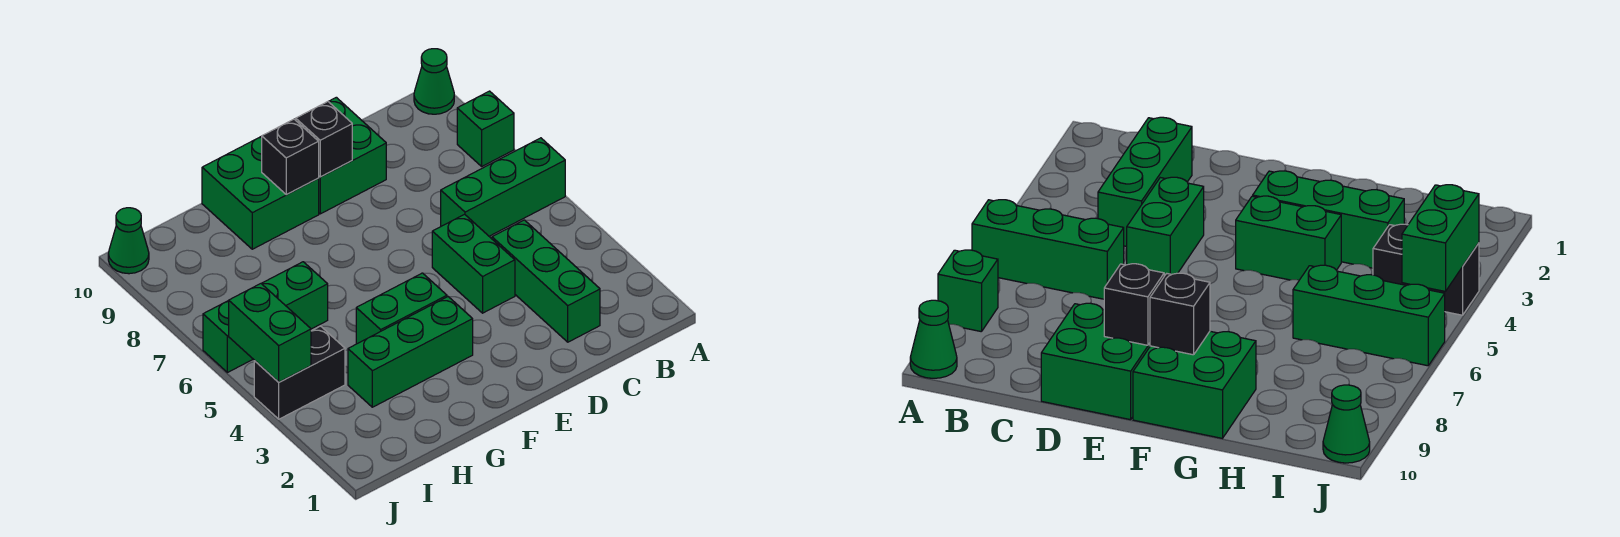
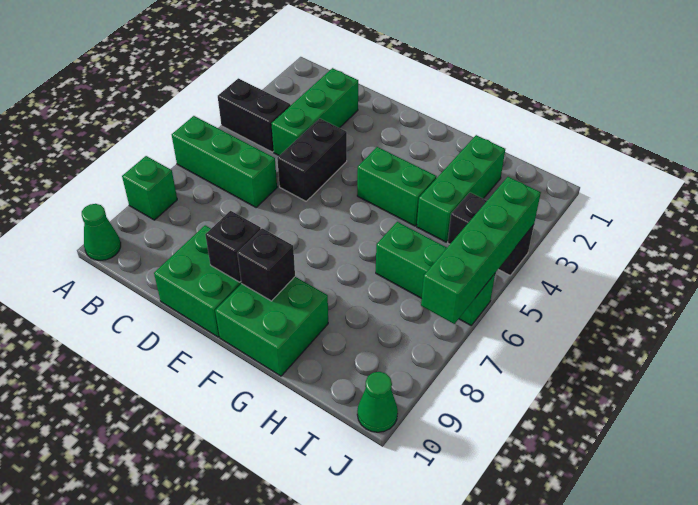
none -> black 1x2 brick [218,78,290,152]
green 1x2 brick [432,214,515,313] -> black 1x2 brick [277,118,347,201]
green 1x3 brick [348,297,473,407] -> green 1x3 brick turned to [417,135,505,242]
green 1x2 brick [229,284,311,382] -> green 1x4 brick [421,177,541,324]

